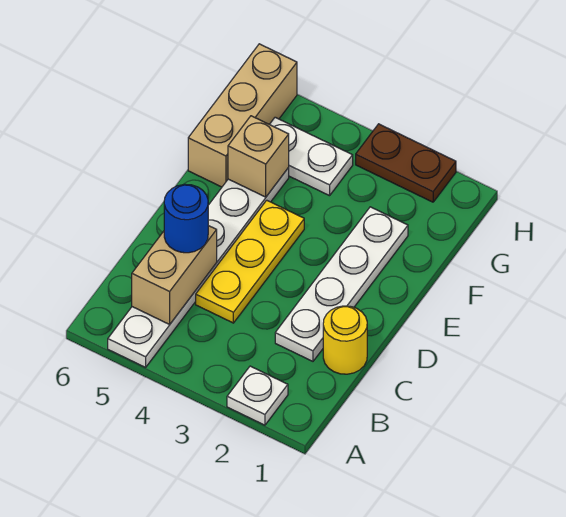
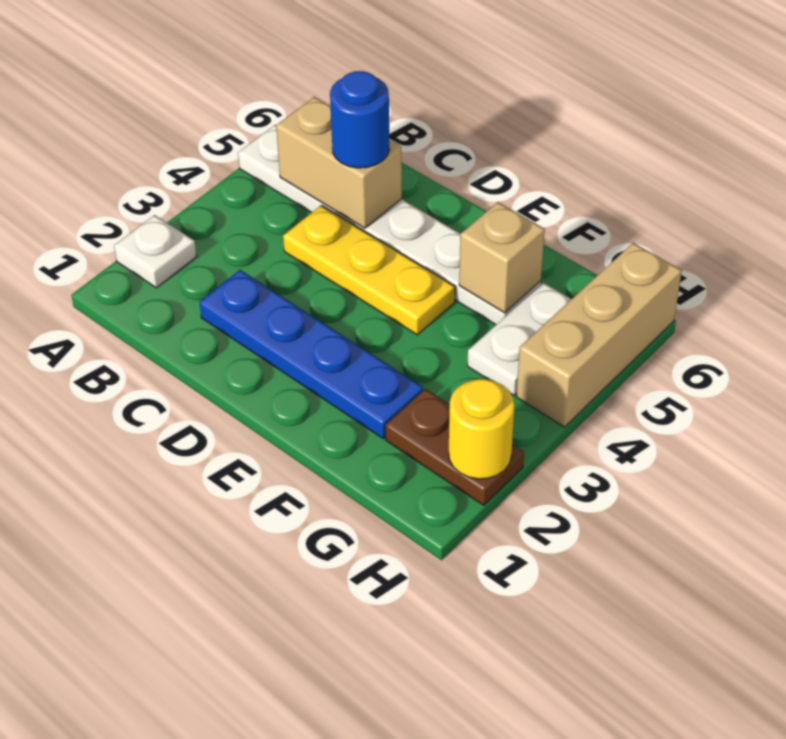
yellow 1x1 round brick [323,306,367,374] -> yellow 1x1 round brick moved to [449,379,515,479]
white 1x4 plate [275,207,408,361] -> blue 1x4 plate [200,270,423,439]
tan 1x3 brick [188,44,297,187] -> tan 1x3 brick turned to [517,243,682,427]
brown 1x2 plate [356,124,456,202] -> brown 1x2 plate turned to [386,389,524,505]

